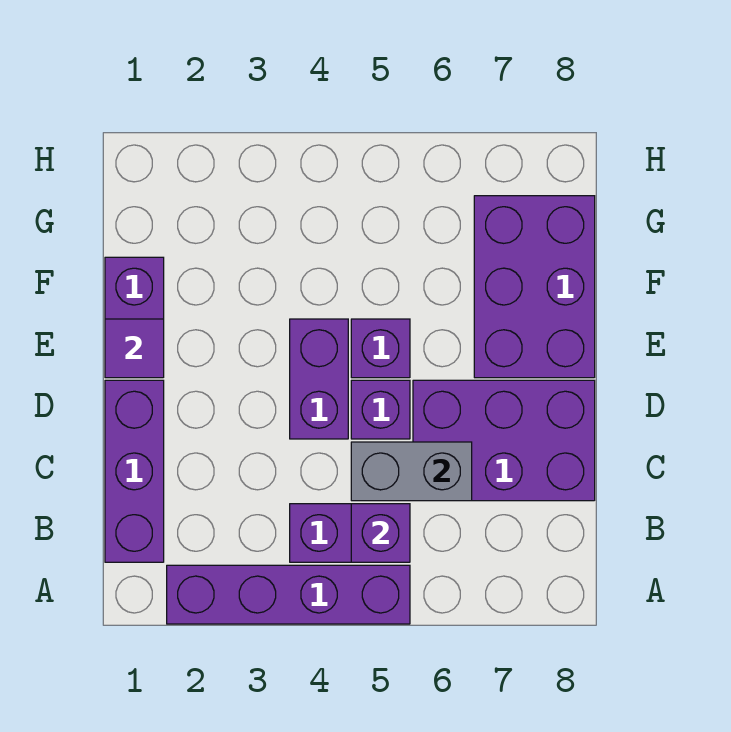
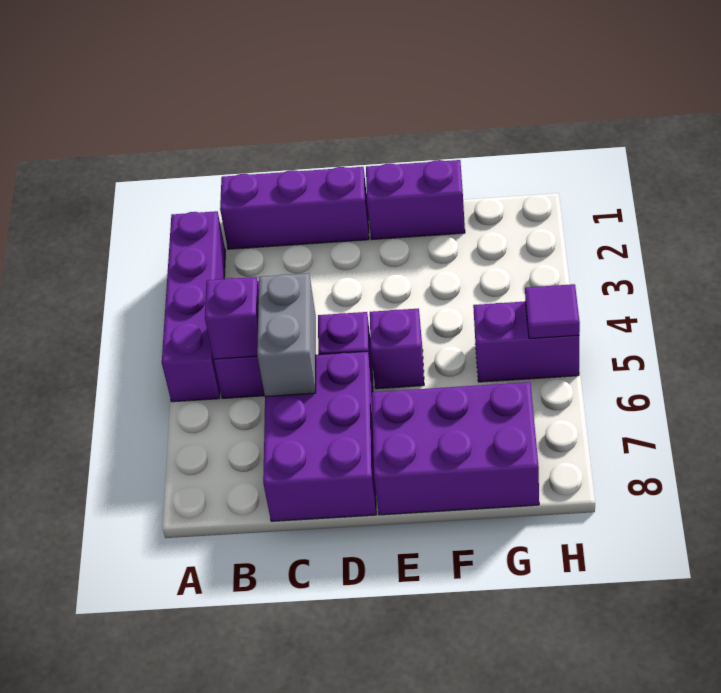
purple 1x2 brick [290,319,348,439] -> purple 1x2 brick moved to [473,302,579,382]
purple 1x1 tile [105,319,164,378] -> purple 1x1 tile moved to [525,284,580,339]

